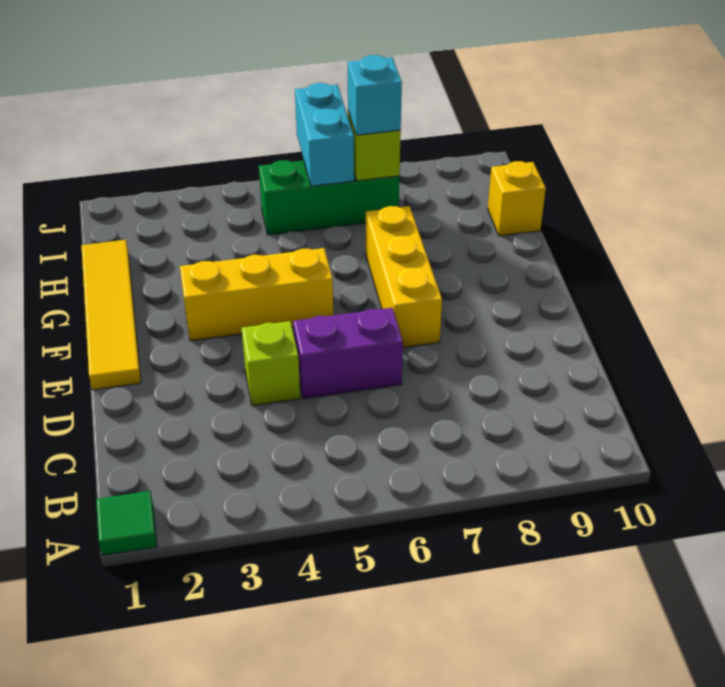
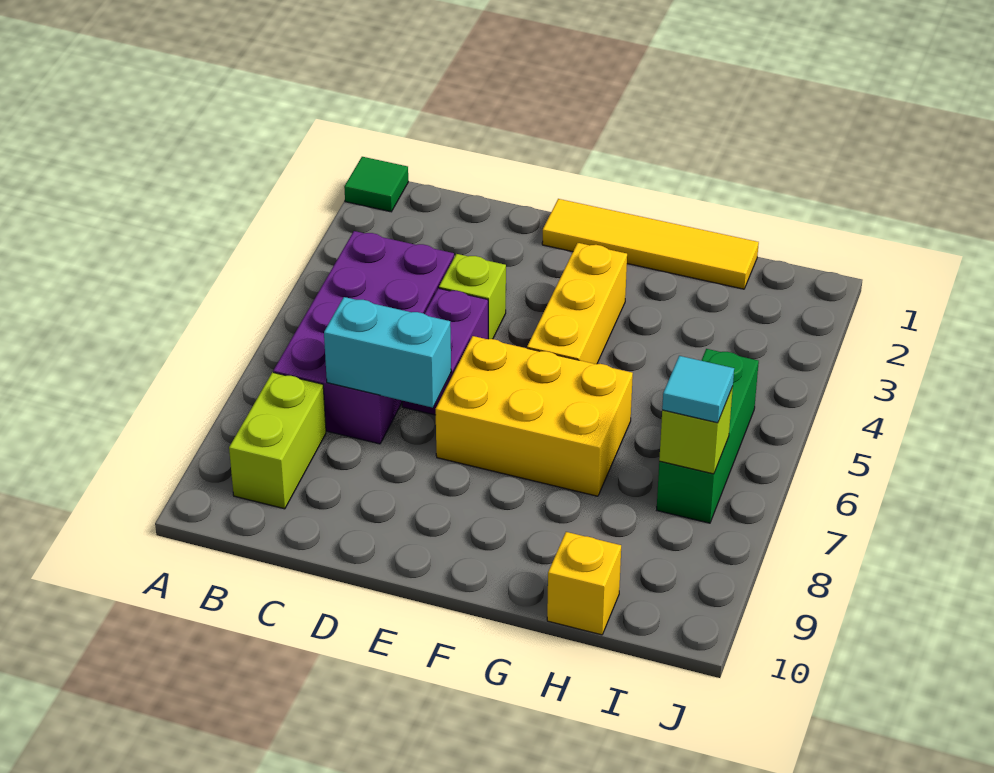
none -> purple 2x4 brick [273,231,454,444]
none -> lime 1x2 brick [229,372,326,509]
yellow 1x3 brick [366,206,442,347] -> yellow 2x3 brick [436,336,633,496]
cyan 1x2 brick [295,83,354,186] -> cyan 1x2 brick moved to [324,297,451,408]
cyan 1x1 brick [348,55,402,135] -> cyan 1x1 tile [662,356,734,423]

